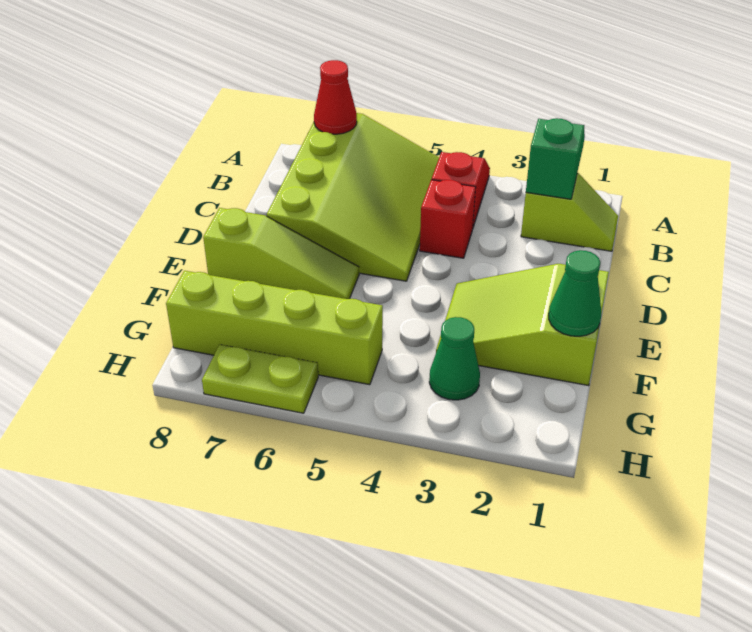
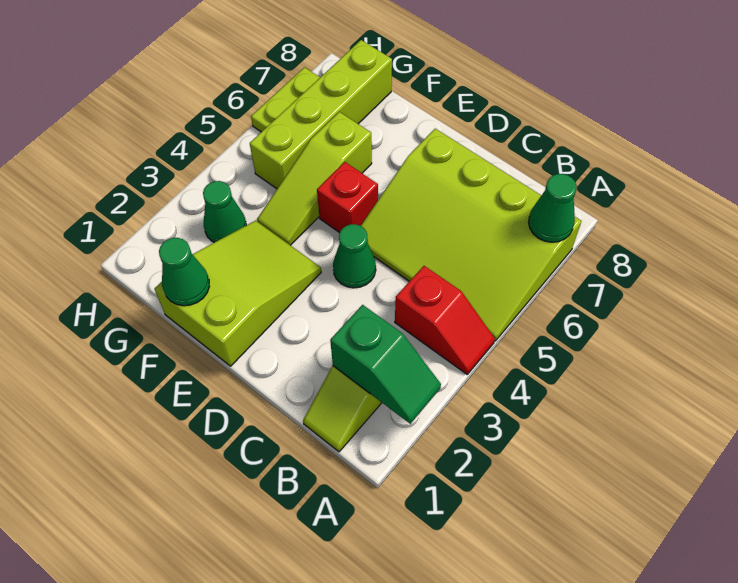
red 1x1 cone [314,60,357,134] -> green 1x1 cone [528,174,577,242]
red 1x1 brick [420,180,476,258] -> red 1x1 brick moved to [317,162,378,233]
none -> green 1x1 cone [333,224,376,288]
lime 1x3 slope [203,208,359,299] -> lime 1x3 slope moved to [257,112,372,245]

